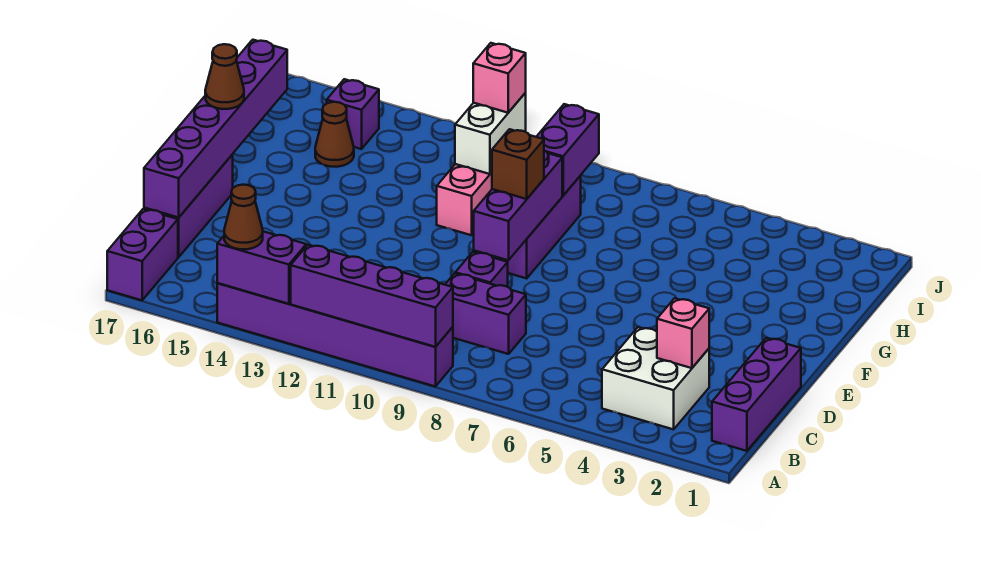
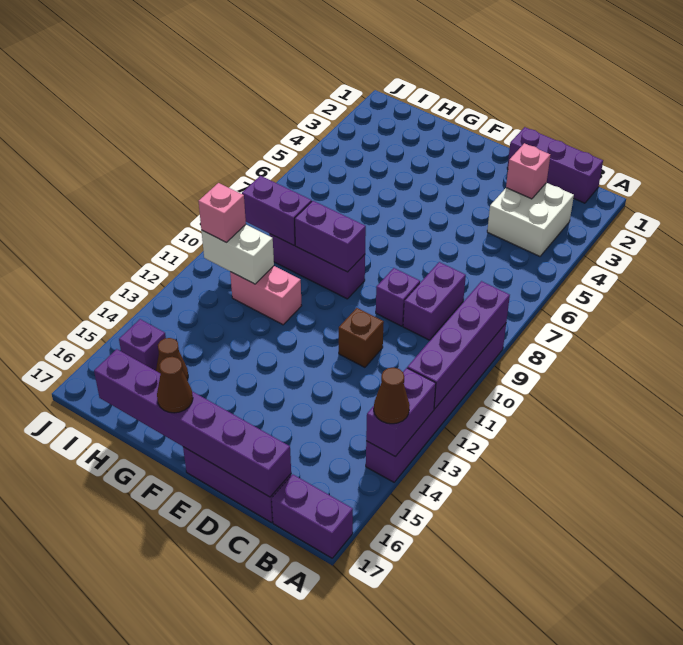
purple 1x3 brick [474,151,562,260] -> purple 1x2 brick [295,201,366,272]
brown 1x1 brick [492,129,544,199] -> brown 1x1 brick moved to [339,308,384,367]

